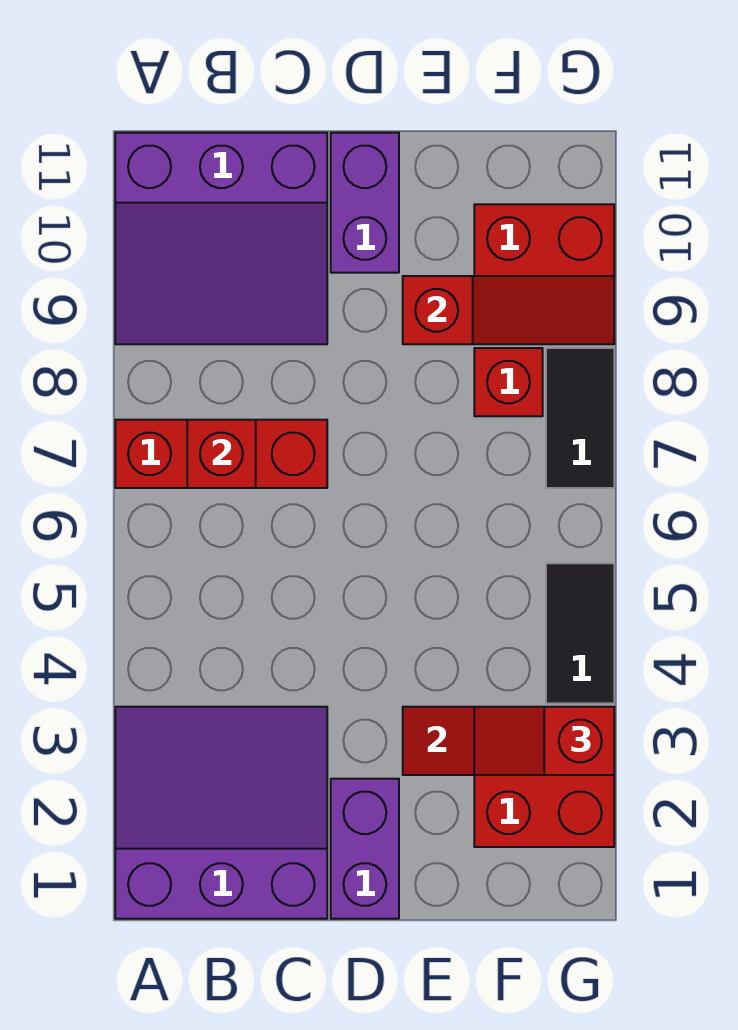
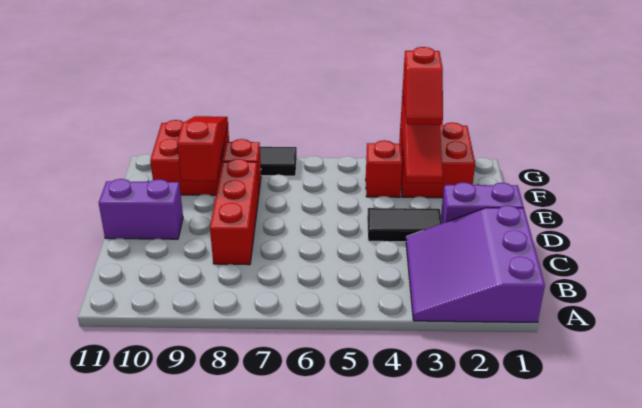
red 1x3 brick [115,420,327,488] -> red 1x3 brick moved to [210,159,259,265]
purple 3x3 slope [115,133,327,344] -> none
red 1x1 brick [187,420,256,488] -> red 1x1 brick moved to [366,140,402,197]
black 1x2 tile [546,563,614,703] -> black 1x2 tile moved to [367,208,442,242]

